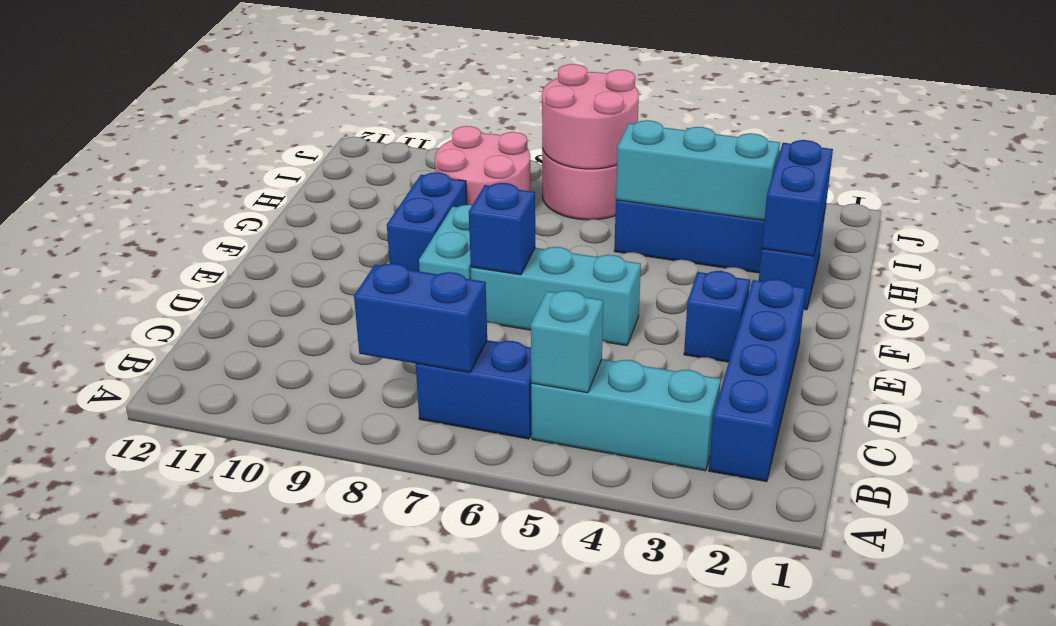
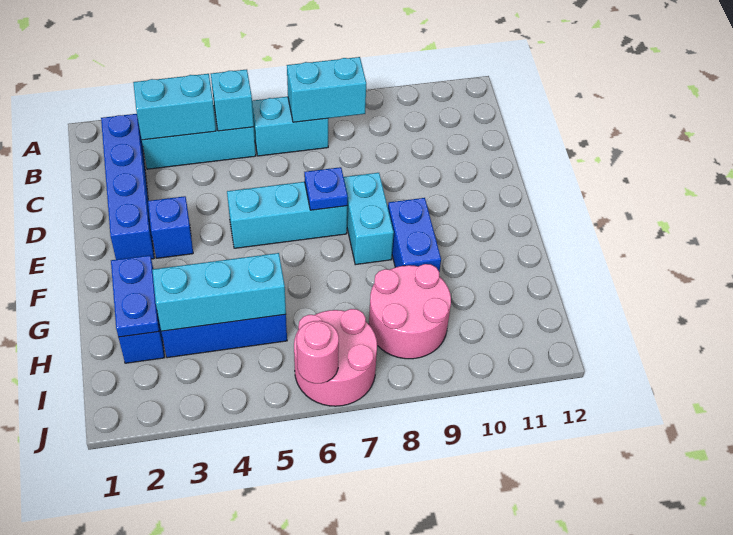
none -> cyan 1x2 brick [133,74,216,140]
blue 1x2 brick [416,340,532,439] -> cyan 1x2 brick [252,97,328,156]
blue 1x2 brick [354,263,487,373] -> cyan 1x2 brick [287,57,366,122]
blue 1x1 brick [469,183,535,275] -> blue 1x1 plate [304,167,348,210]
blue 1x2 brick [762,140,833,256] -> blue 1x2 plate [111,255,159,337]
pink 2x2 round brick [542,64,639,169] -> pink 1x1 round brick [297,321,339,383]

